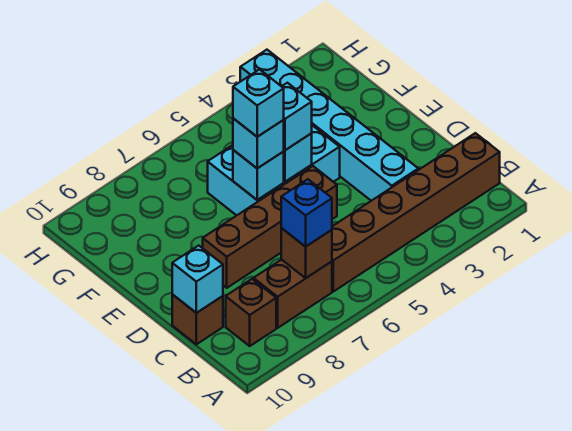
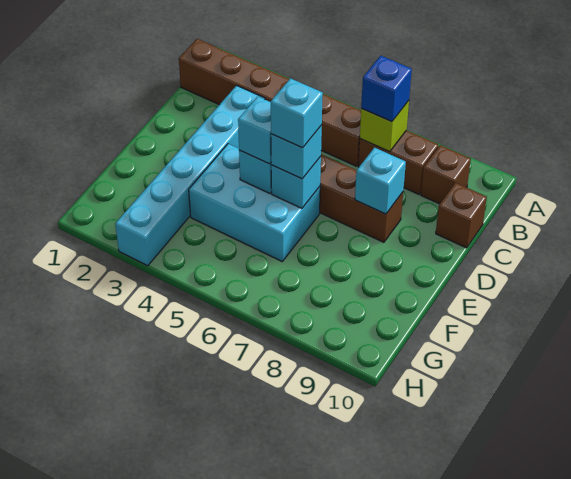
brown 1x1 brick [281,228,332,278] -> lime 1x1 brick [360,101,409,152]
cyan 1x1 brick [172,246,223,313] -> cyan 1x1 brick moved to [355,148,406,214]

